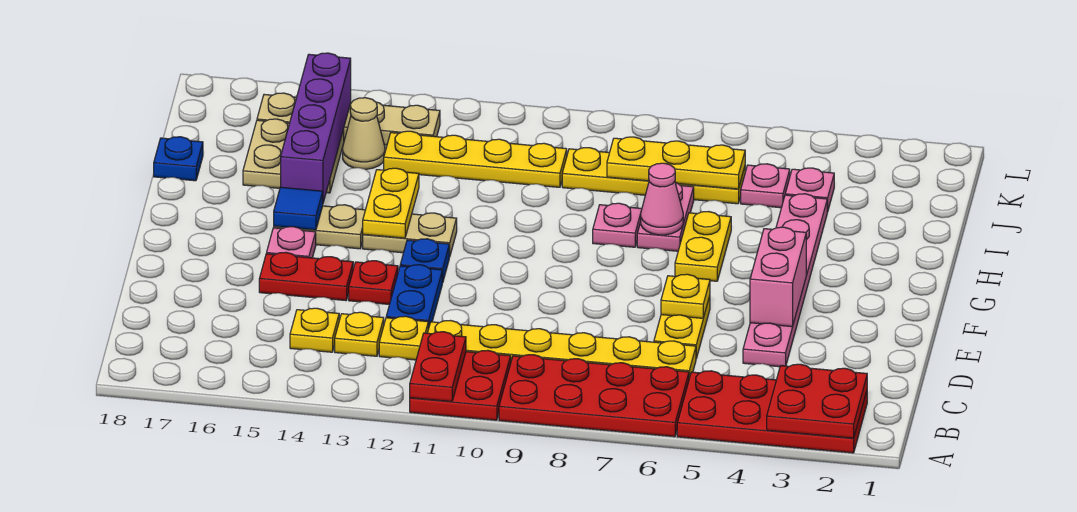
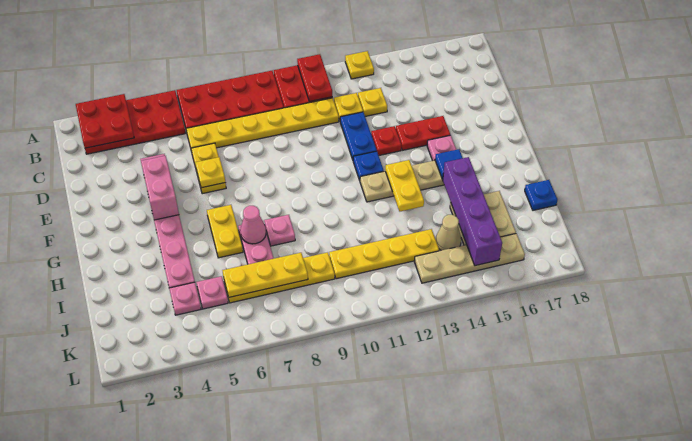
yellow 1x1 plate [290,308,339,352] -> yellow 1x1 plate moved to [345,51,374,79]

